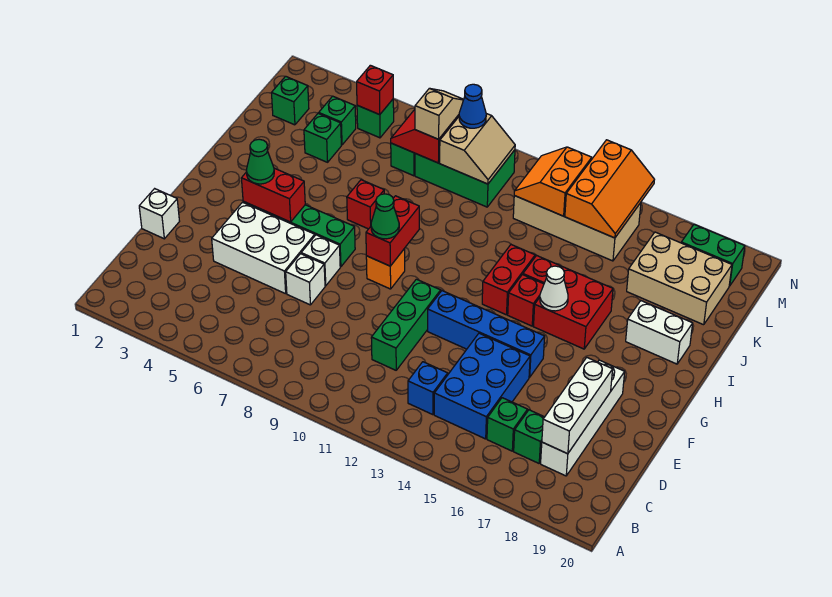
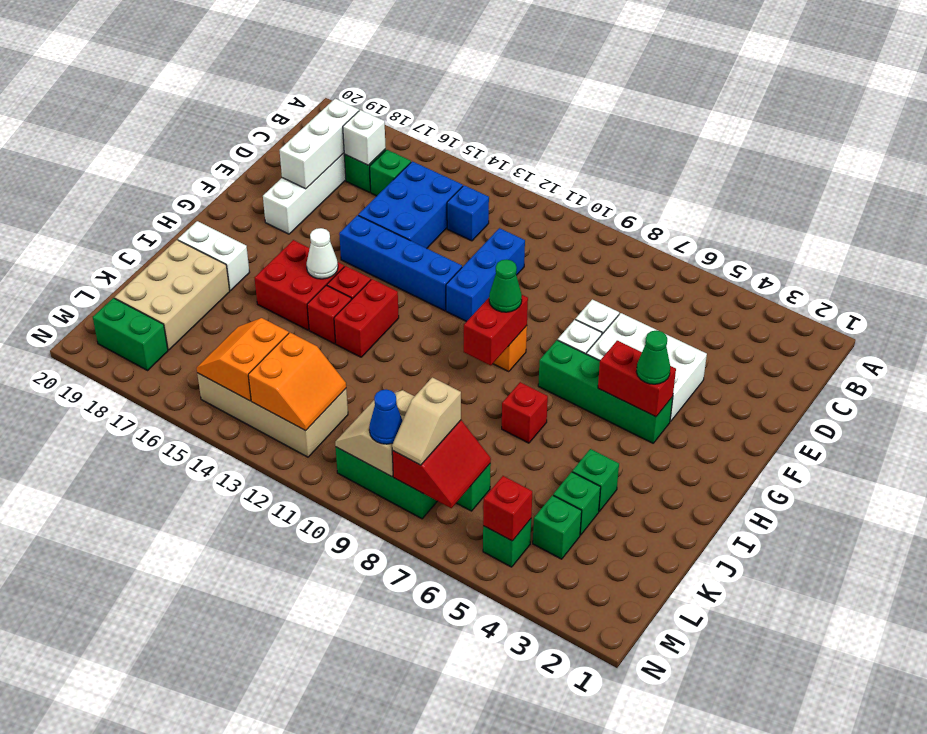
green 1x3 brick [371,279,441,370] -> blue 1x3 brick [446,228,525,322]
white 1x1 brick [139,189,180,239] -> white 1x1 brick moved to [343,110,386,165]
tan 2x3 brick [627,232,732,325] -> tan 2x3 brick turned to [115,240,230,350]
green 1x1 brick [272,76,309,125] -> green 1x1 brick moved to [572,449,619,511]
orange 2x3 slope [565,140,654,238] -> orange 2x2 slope [197,318,289,401]

